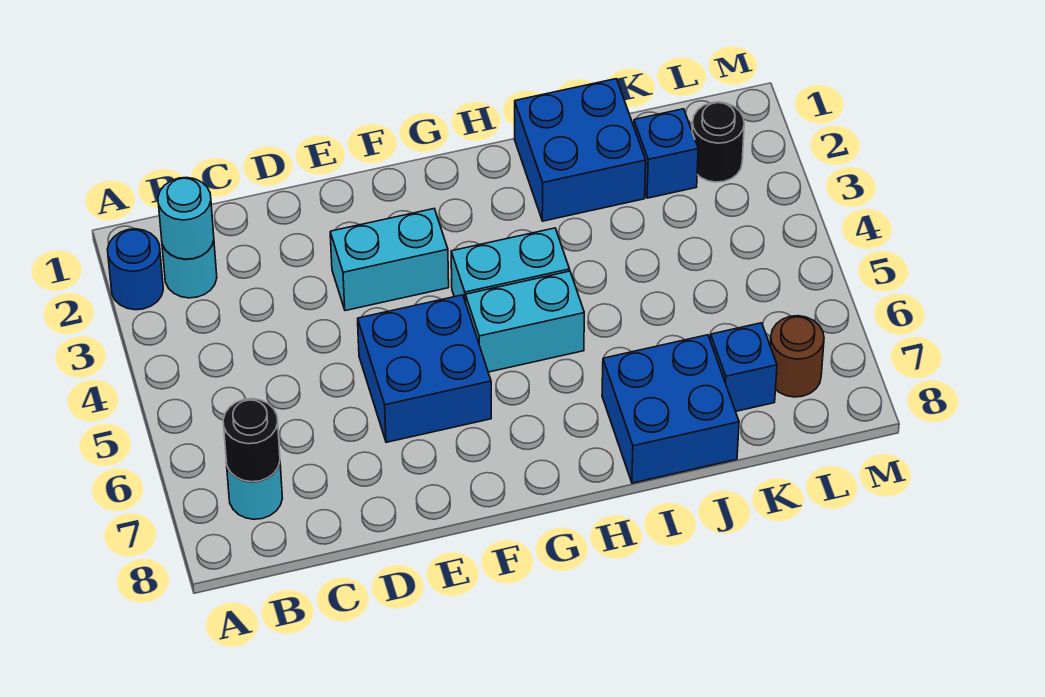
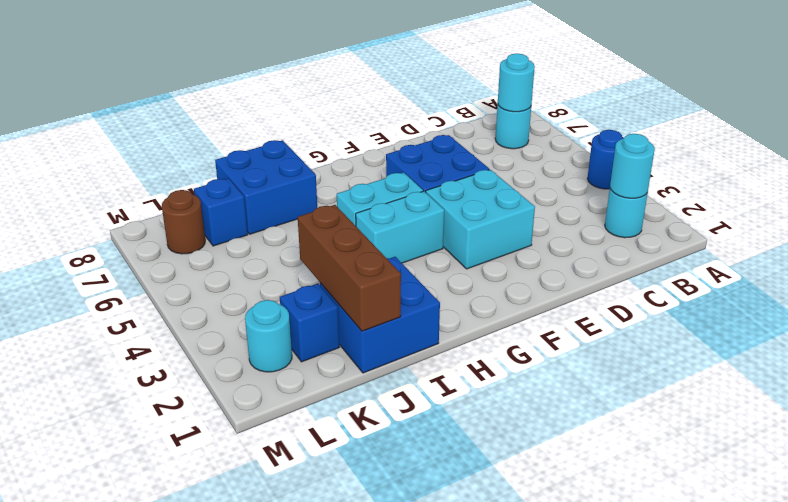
blue 1x1 round brick [108,229,163,310] -> blue 1x1 round brick moved to [587,130,624,189]
black 1x1 round brick [223,399,280,482] -> cyan 1x1 round brick [498,54,535,112]
cyan 1x2 brick [330,209,449,311] -> cyan 2x2 brick [426,170,535,269]
none -> brown 1x3 brick [298,205,401,331]
black 1x1 round brick [692,102,744,182] -> cyan 1x1 round brick [245,300,292,372]

